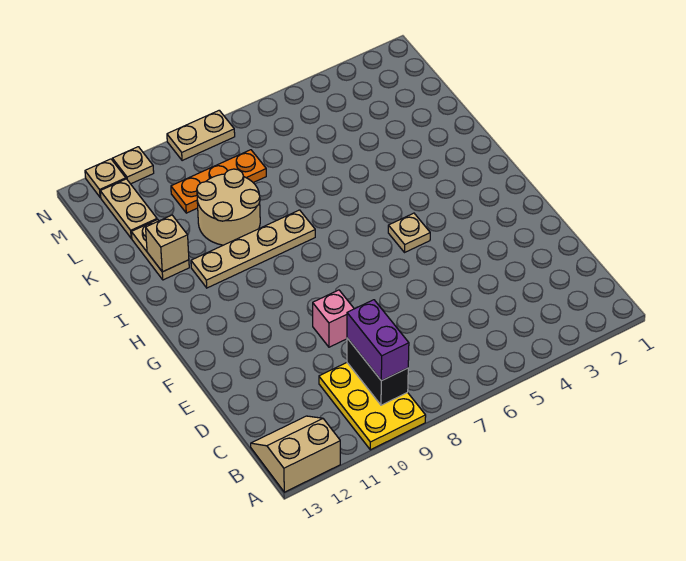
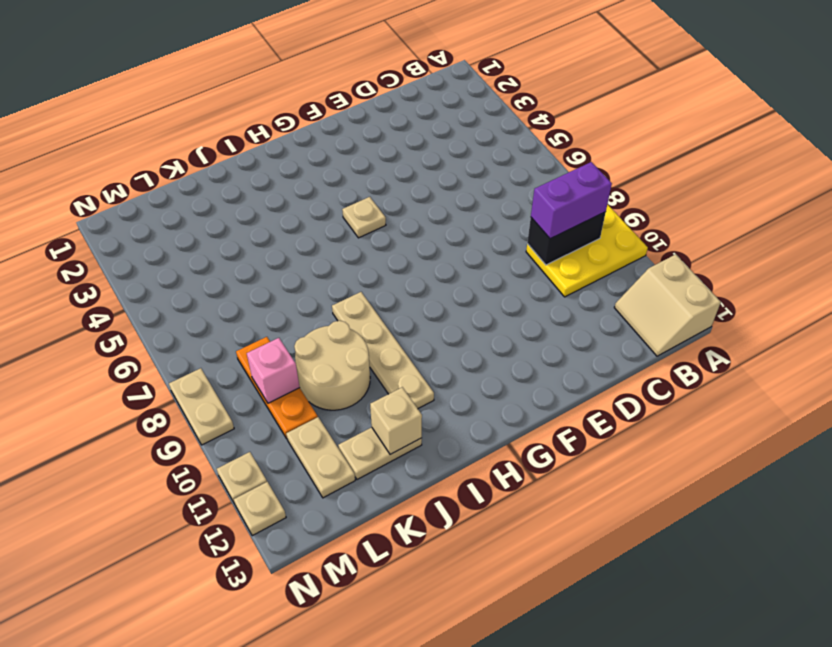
pink 1x1 brick [313,290,354,347] -> pink 1x1 brick moved to [247,338,300,403]
tan 1x2 plate [100,179,157,238] -> tan 1x2 plate turned to [286,417,355,498]

